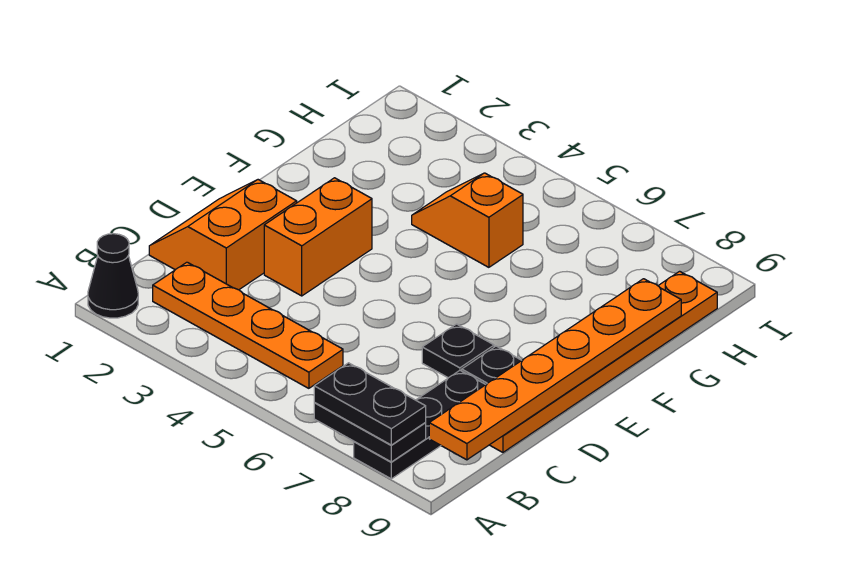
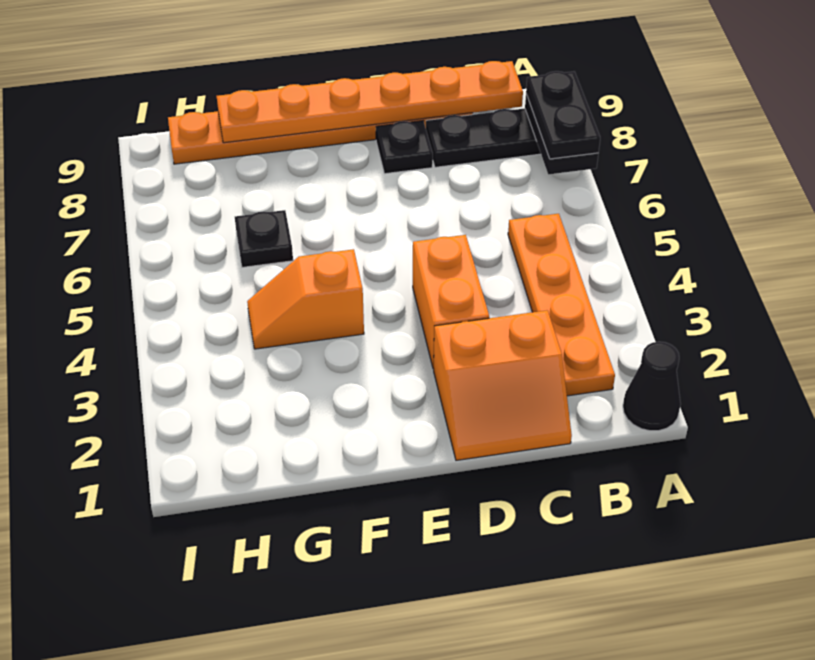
orange 1x2 brick [264,178,372,296] -> orange 1x2 brick turned to [413,235,489,369]
black 1x1 plate [422,324,494,378] -> black 1x1 plate moved to [235,210,293,267]
orange 1x2 slope [412,173,523,267] -> orange 1x2 slope turned to [247,249,364,349]

